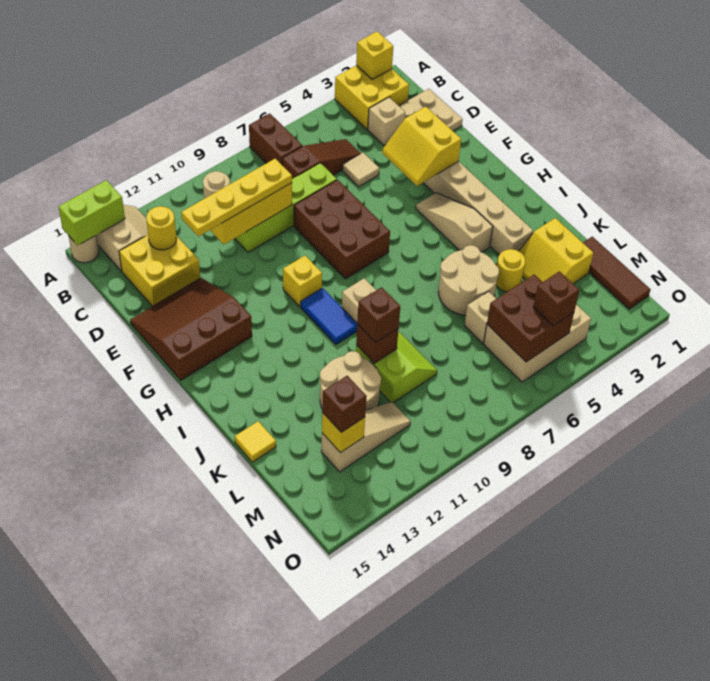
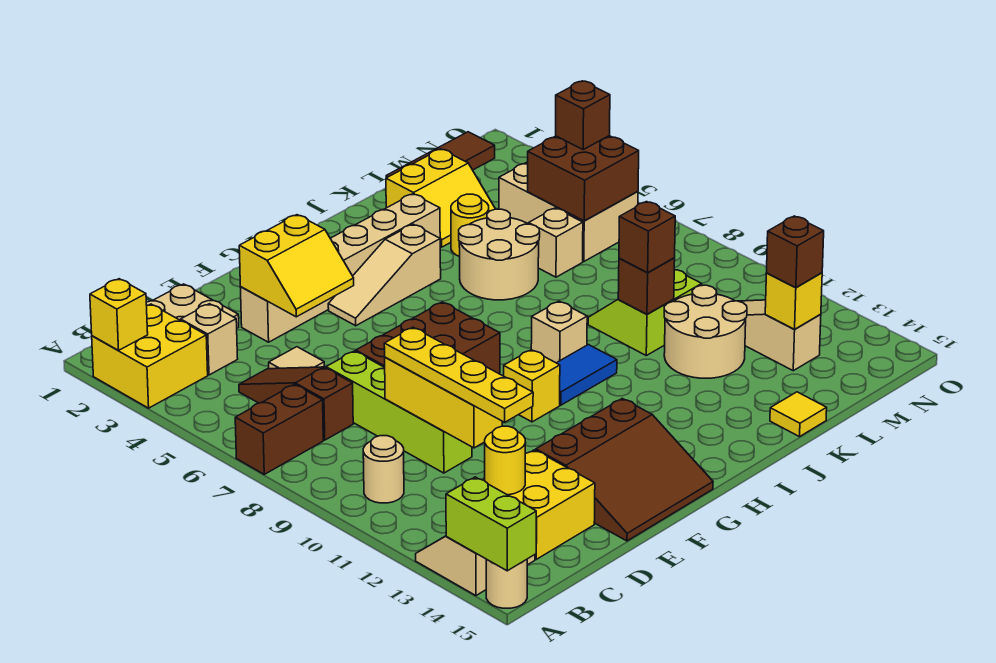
brown 3x3 slope [130,278,252,380] -> brown 3x3 slope turned to [536,399,713,541]

